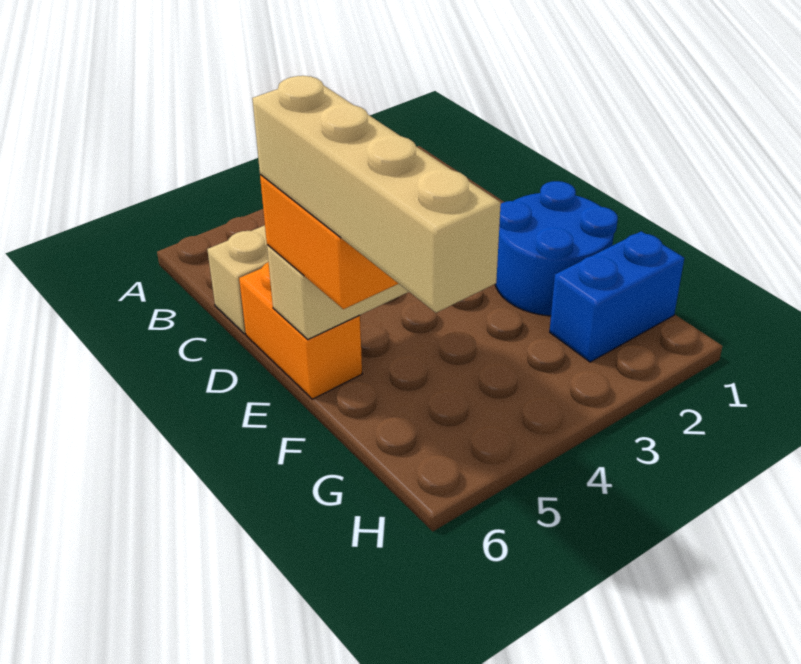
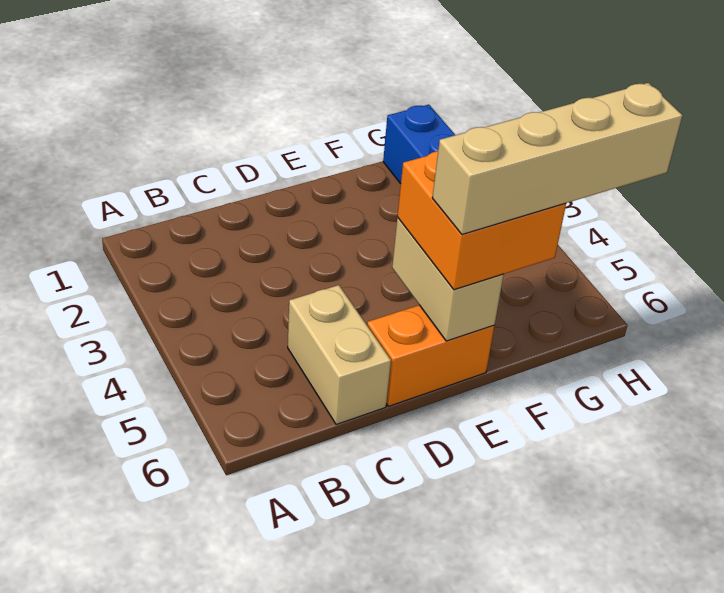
blue 2x2 round brick [495,181,618,316] -> none

